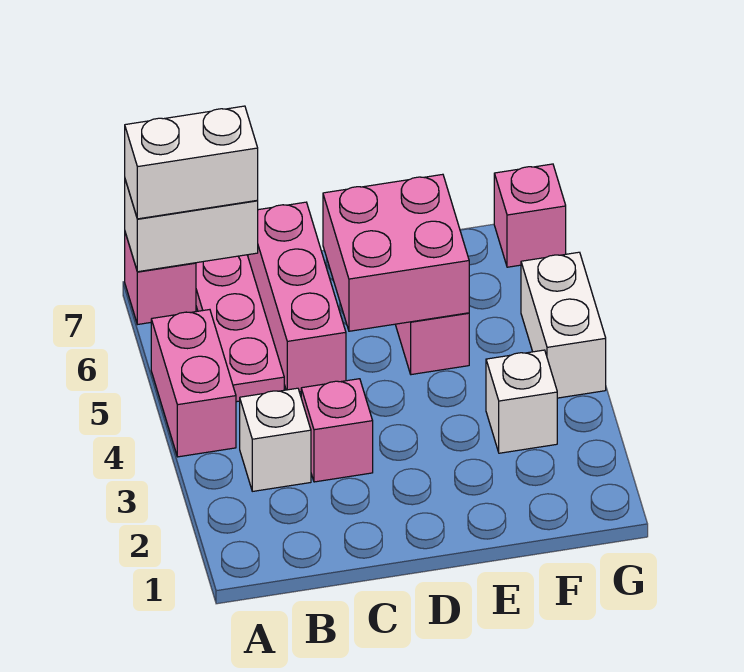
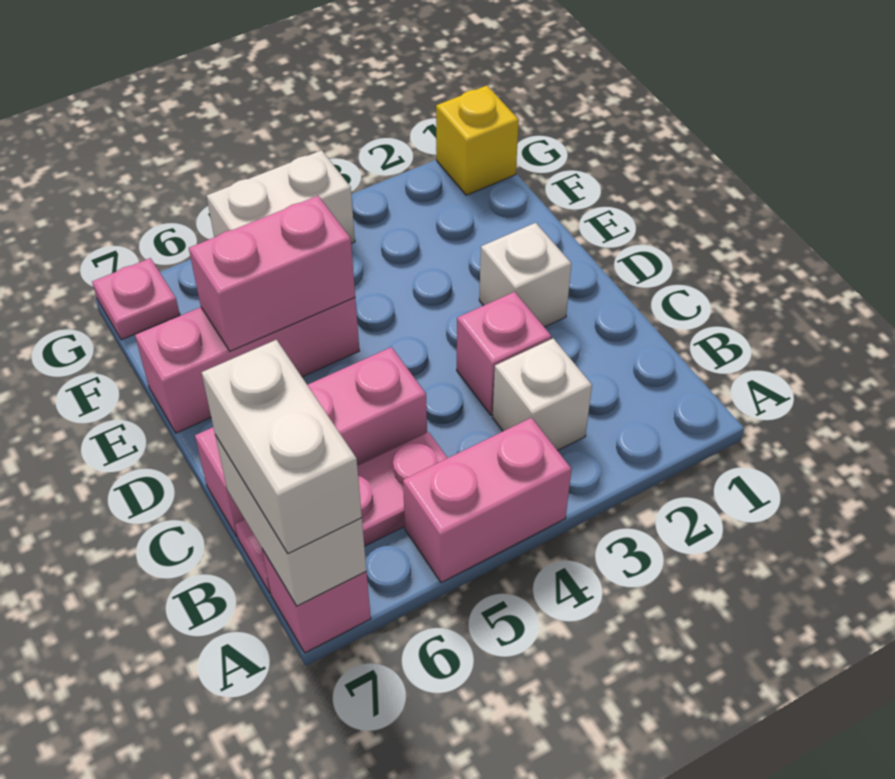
pink 2x2 brick [323,174,469,331] -> pink 1x2 brick [189,196,355,351]
white 1x1 brick [486,350,557,453] -> white 1x1 brick moved to [479,223,571,327]
none -> yellow 1x1 brick [436,86,519,195]
pink 1x1 brick [494,164,566,267] -> pink 1x1 plate [92,258,180,340]

